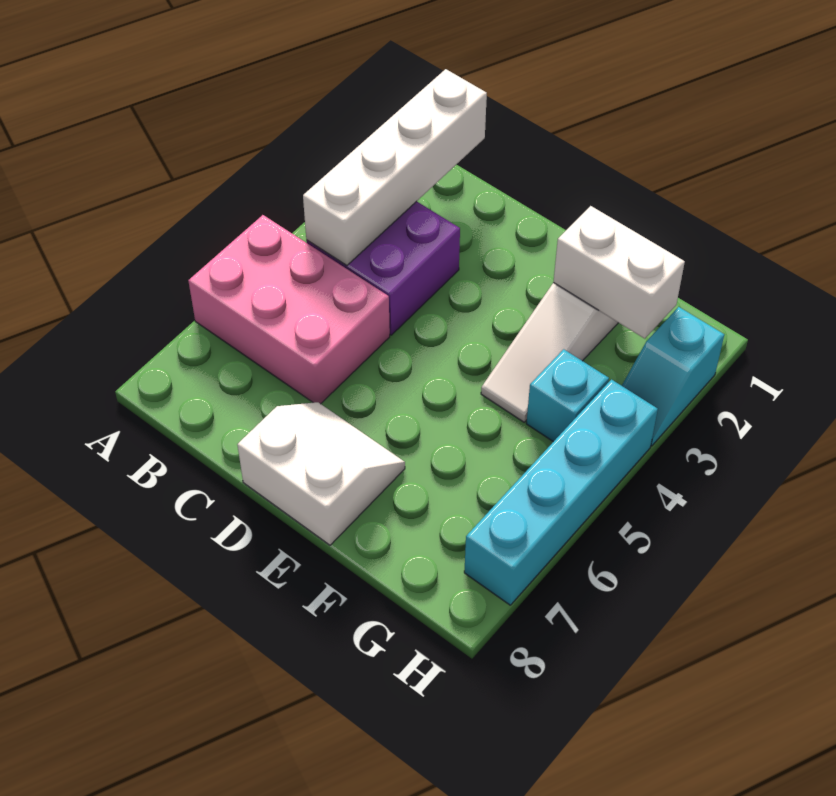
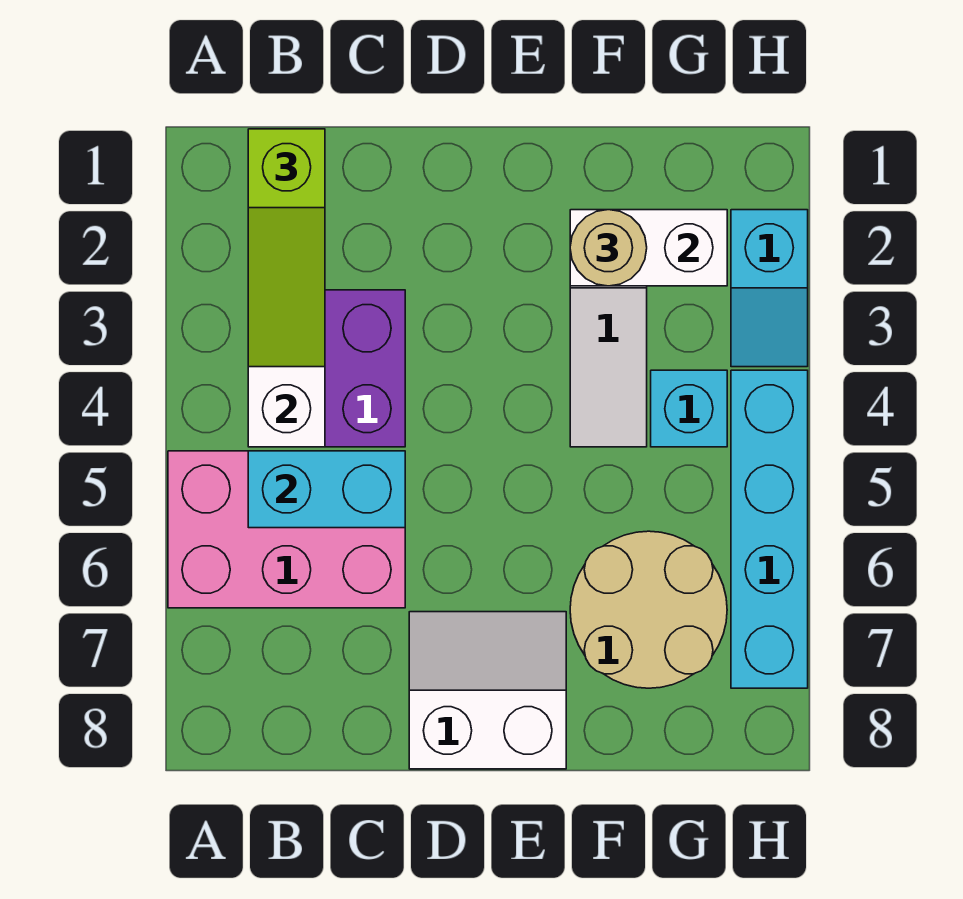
none -> lime 1x3 slope [248,129,325,367]
none -> cyan 1x2 brick [248,451,405,528]
none -> tan 1x1 round brick [570,210,647,286]
none -> tan 2x2 round brick [570,531,727,688]

